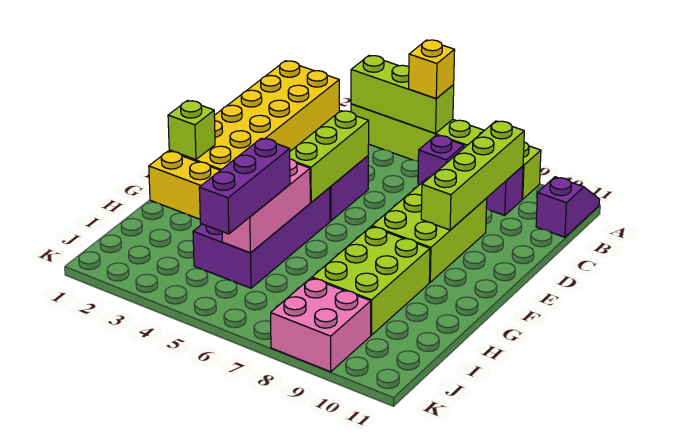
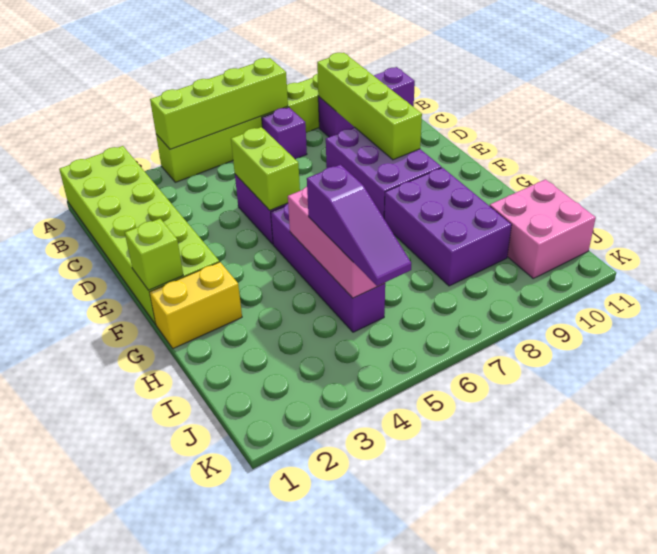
yellow 2x6 brick [169,61,339,170] -> lime 2x6 brick [59,146,219,324]
lime 1x3 brick [351,56,454,133] -> lime 1x4 brick [150,58,288,149]
yellow 1x1 brick [409,40,455,99] -> none
lime 1x3 brick [290,111,369,202] -> lime 1x2 brick [231,127,300,210]
lime 2x3 brick [372,177,487,282] -> purple 2x3 brick [326,127,441,218]
purple 2x4 brick [193,188,330,288] -> purple 1x4 brick [271,204,385,332]
lime 2x3 brick [312,227,430,335] -> purple 2x3 brick [384,168,512,286]
purple 1x3 brick [199,138,290,234] -> purple 1x3 slope [307,165,411,286]
pink 2x2 brick [271,278,371,372] -> pink 2x2 brick moved to [490,179,596,278]

